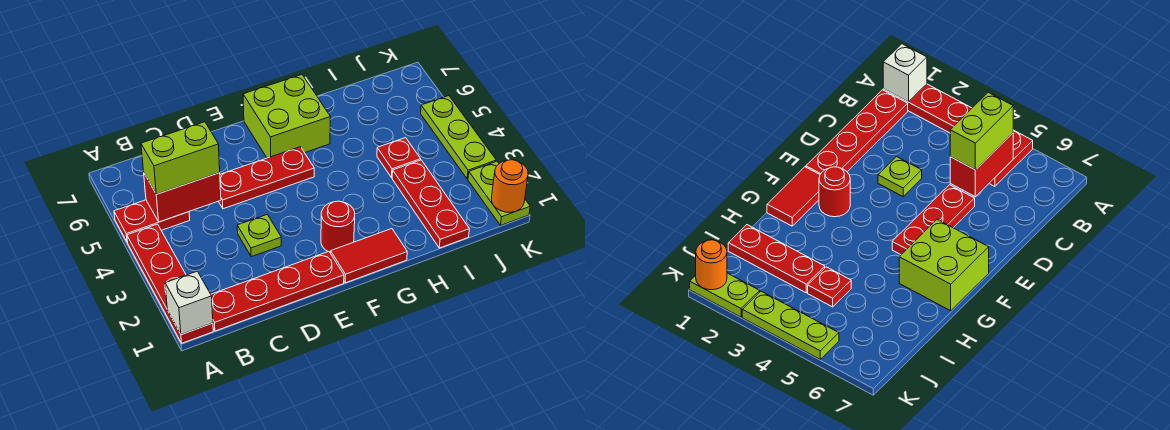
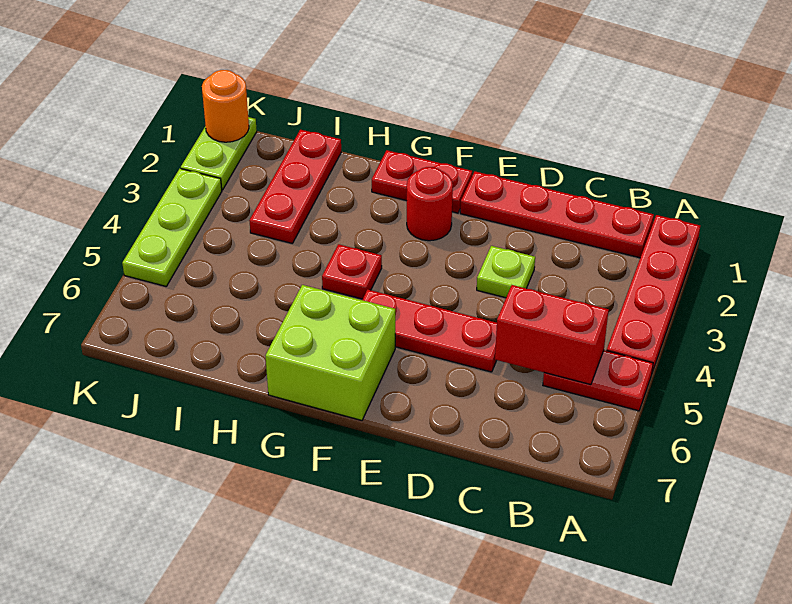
white 1x1 brick [165,271,213,335] -> none
lime 1x2 brick [141,122,220,194] -> none
red 1x2 tile [331,229,407,283] -> red 1x2 plate [372,150,472,213]
red 1x1 plate [377,138,421,178] -> red 1x1 plate moved to [322,244,382,299]

